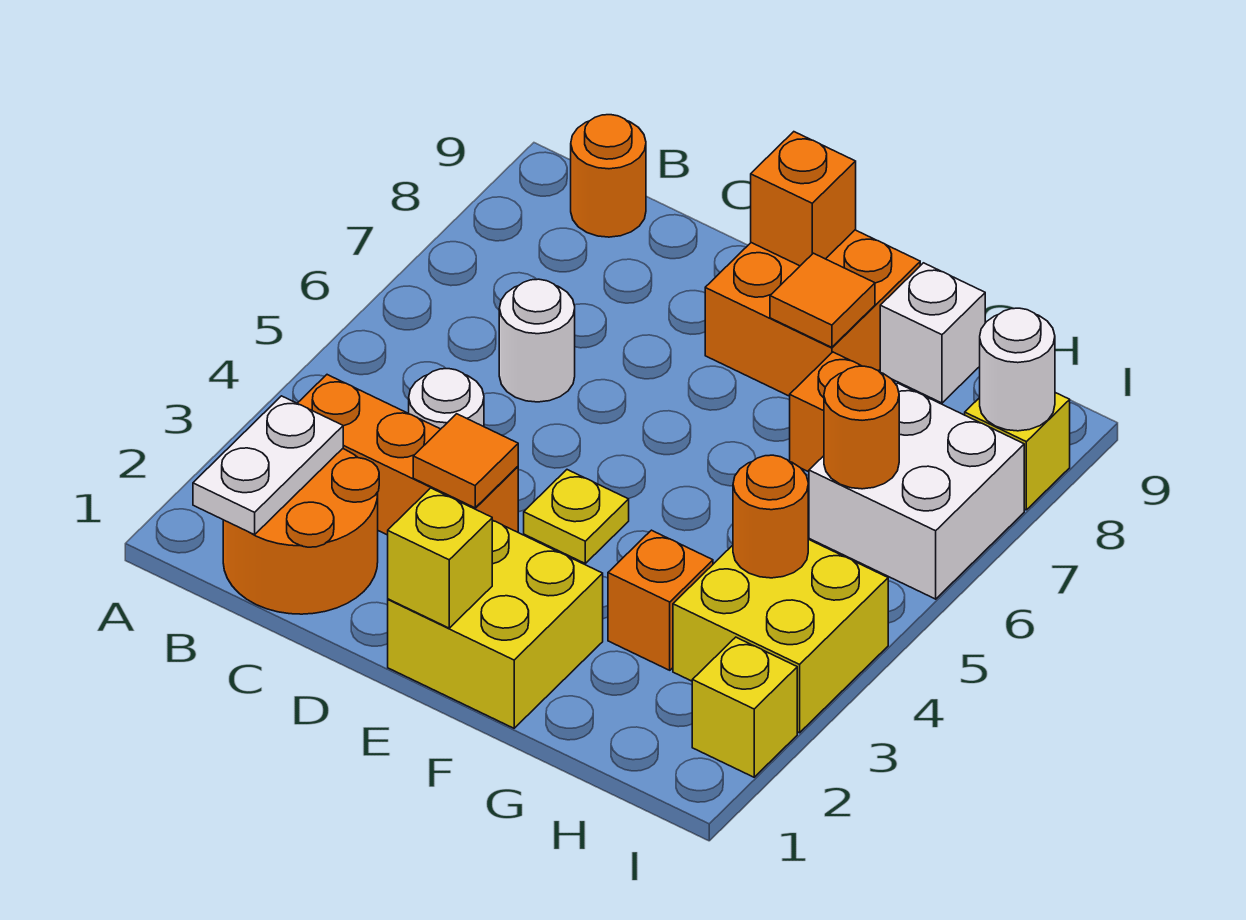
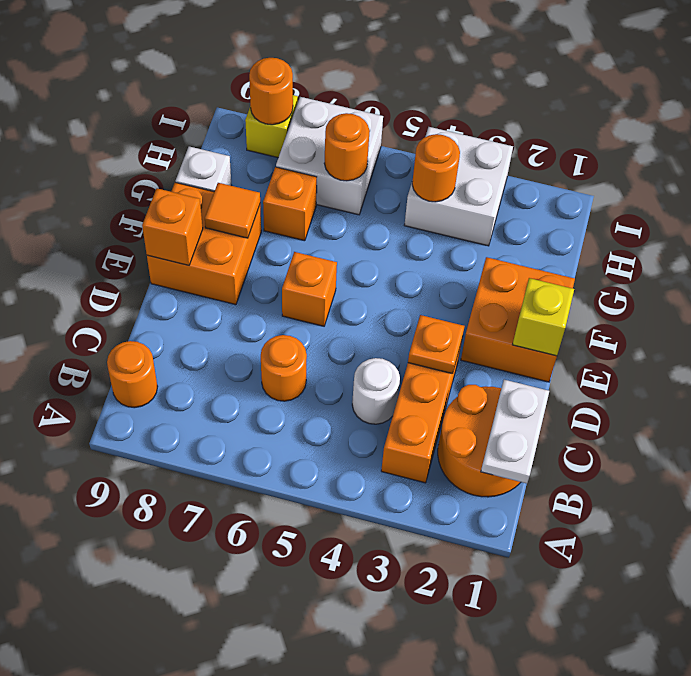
white 1x2 plate [193,396,343,535] -> white 1x2 plate turned to [481,380,549,483]
white 1x1 round brick [499,279,575,402] -> orange 1x1 round brick [261,335,307,401]
orange 1x1 tile [413,414,518,508] -> orange 1x1 plate [408,315,464,374]
yellow 2x2 brick [388,520,603,728] -> orange 2x2 brick [461,257,575,382]
yellow 1x1 plate [524,470,629,563] -> none
orange 1x1 brick [608,530,713,670] -> orange 1x1 brick moved to [282,252,337,326]
yellow 2x2 brick [673,539,888,733] -> white 2x2 brick [404,127,513,246]
yellow 1x1 brick [692,637,797,777] -> none
white 1x1 round brick [980,308,1055,431] -> orange 1x1 round brick [249,58,293,125]

